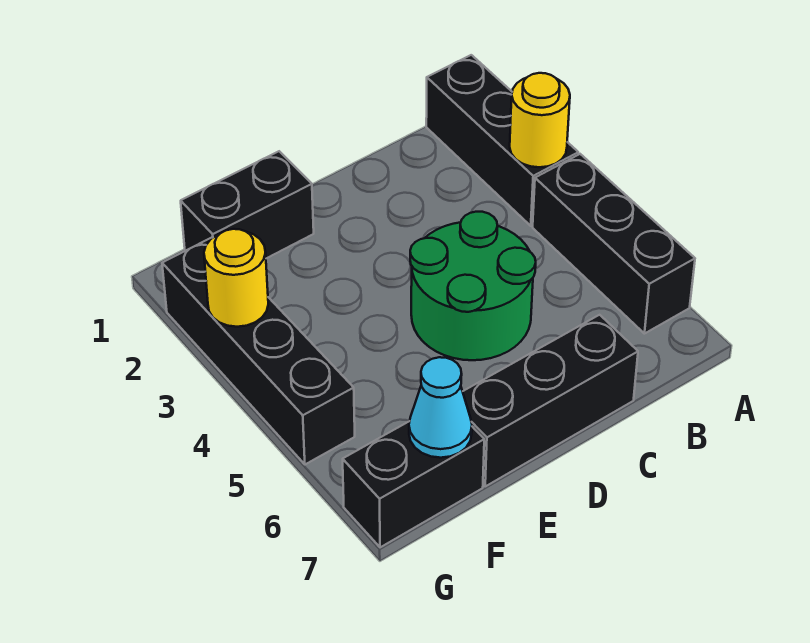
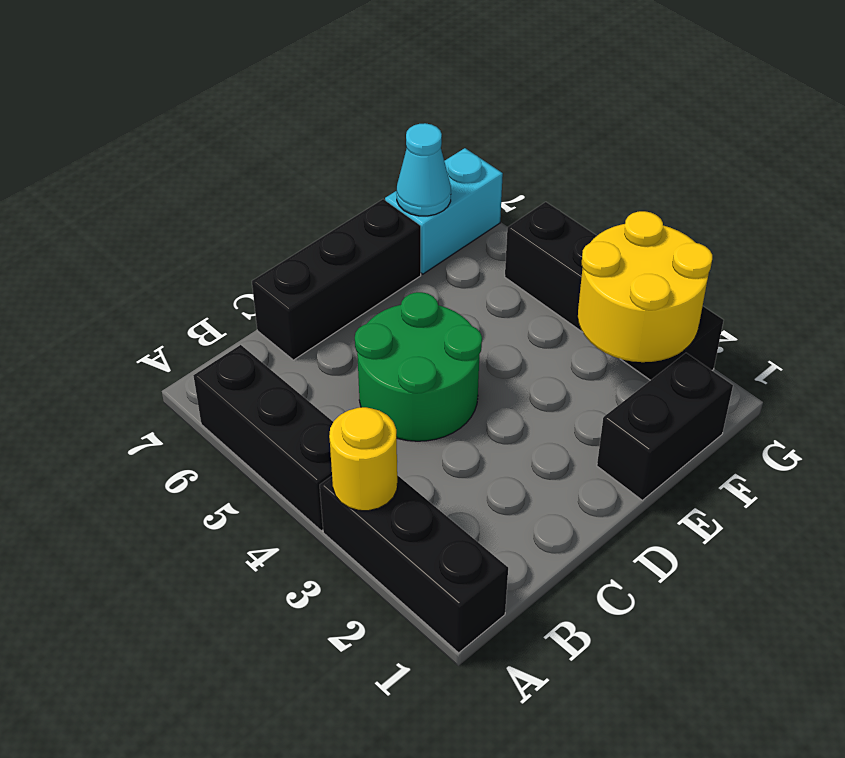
black 1x2 brick [343,421,484,547] -> cyan 1x2 brick [385,148,503,274]
yellow 1x1 round brick [204,229,268,327] -> yellow 2x2 round brick [578,211,712,362]

